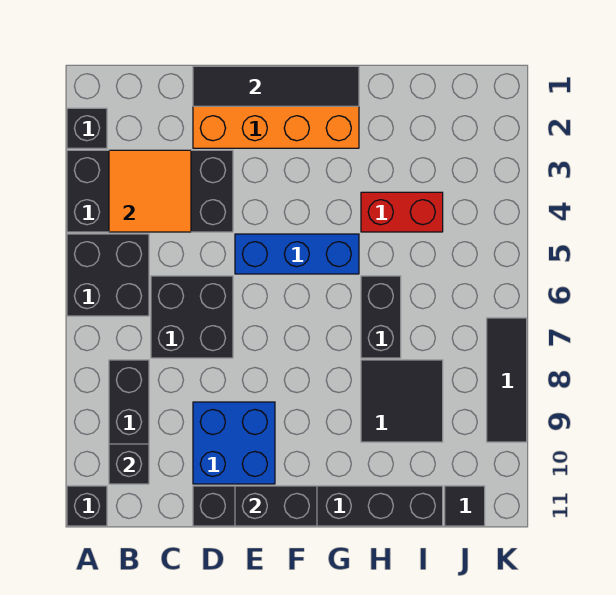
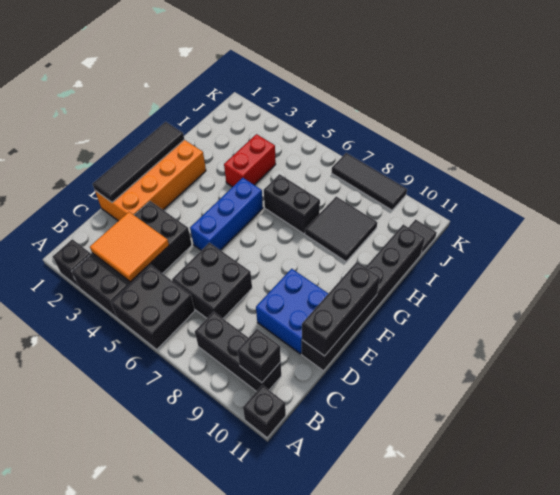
black 1x2 brick [235,486,317,526] -> black 1x3 brick [302,262,380,356]

